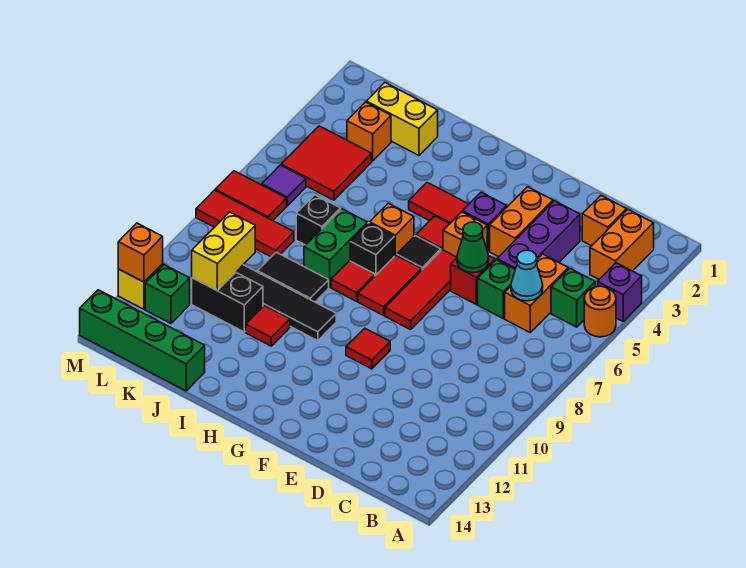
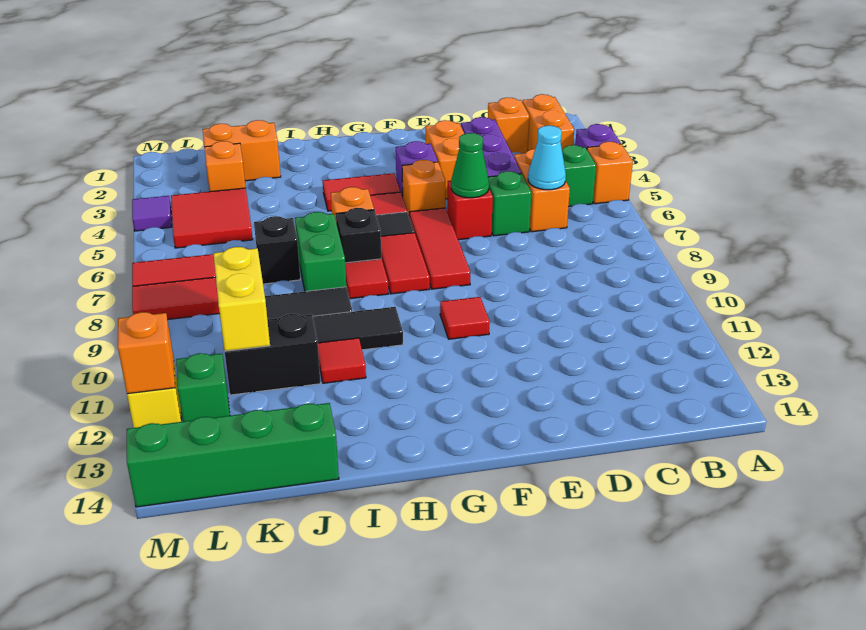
orange 1x1 round brick [584,286,616,337] -> orange 1x1 brick [587,142,633,204]
yellow 1x2 brick [366,83,438,155] -> orange 1x2 brick [203,120,281,181]
purple 1x1 tile [262,165,306,206] -> purple 1x1 tile moved to [132,196,172,231]

